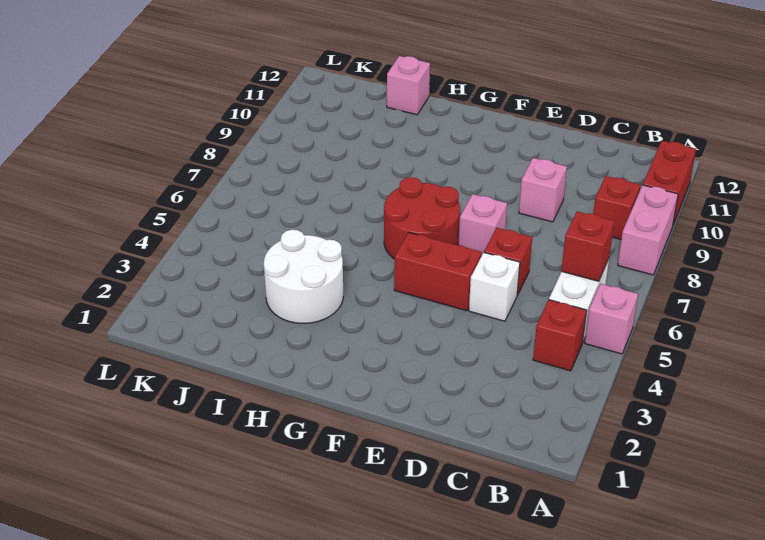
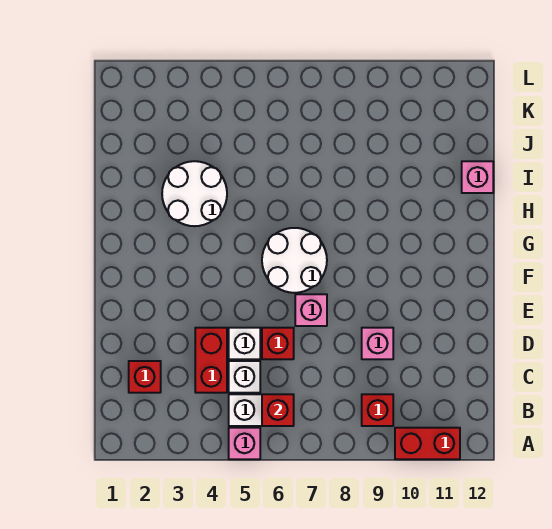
pink 1x2 brick [618,185,678,275] -> none
red 1x1 brick [533,300,587,371] -> red 1x1 brick moved to [129,361,161,393]
none -> white 1x1 brick [229,361,260,393]
red 1x2 brick [394,233,482,311] -> red 1x2 brick moved to [195,328,227,393]
red 2x2 round brick [384,177,460,259] -> white 2x2 round brick [262,228,327,293]

